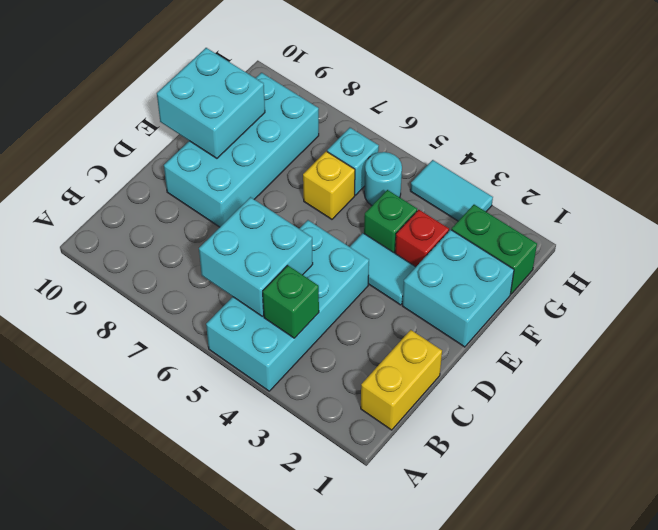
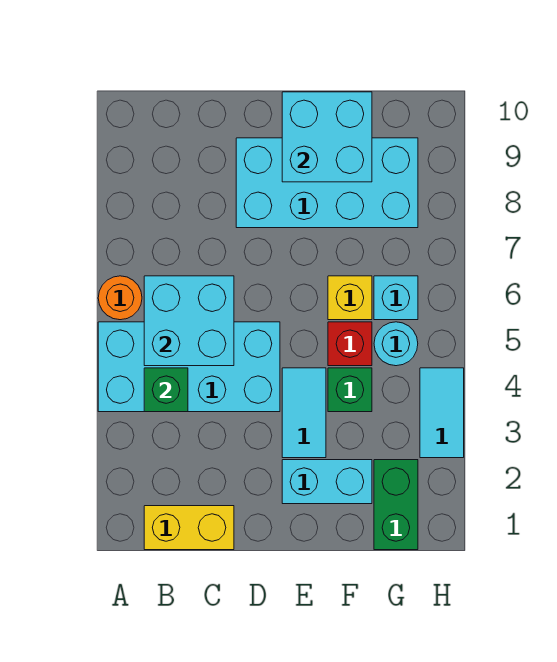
none -> orange 1x1 round brick [98,276,142,320]
cyan 2x2 brick [402,230,514,347] -> cyan 1x2 brick [282,460,372,504]
red 1x1 brick [395,210,449,267] -> red 1x1 brick moved to [328,322,372,366]

